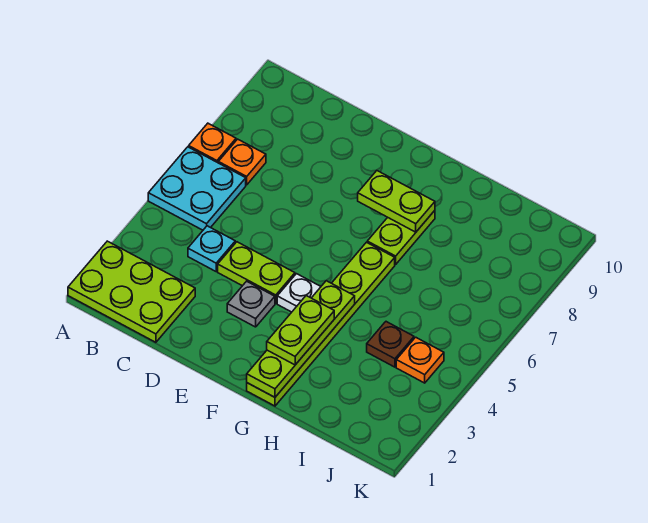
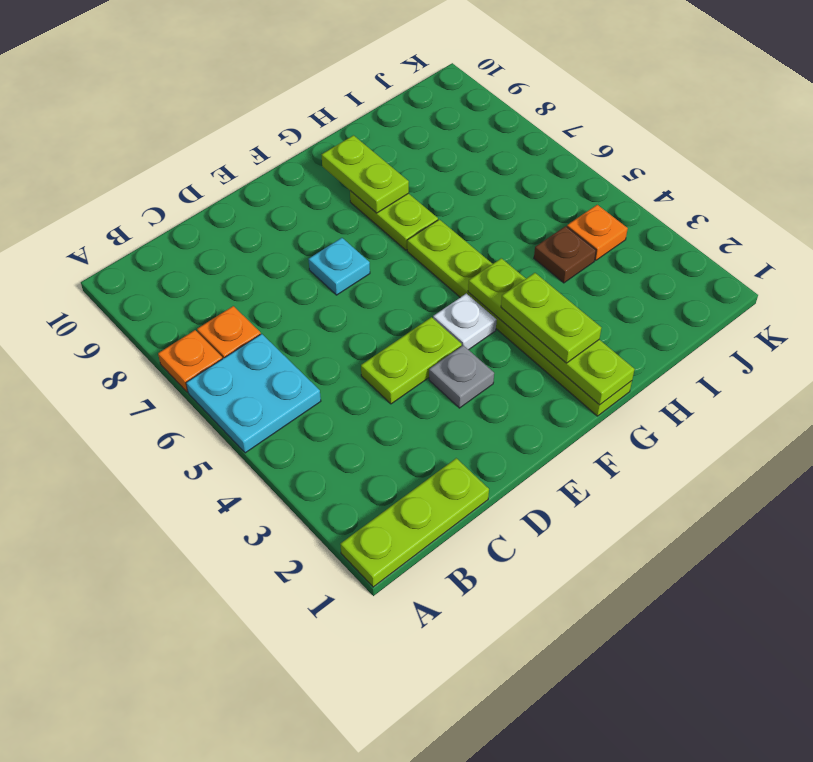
lime 2x3 plate [68,241,195,342] -> lime 1x3 plate [340,458,489,587]
cyan 1x1 plate [188,226,235,271] -> cyan 1x1 plate moved to [308,238,370,295]
lime 1x2 plate [358,171,435,232] -> lime 1x2 plate turned to [322,135,409,213]

